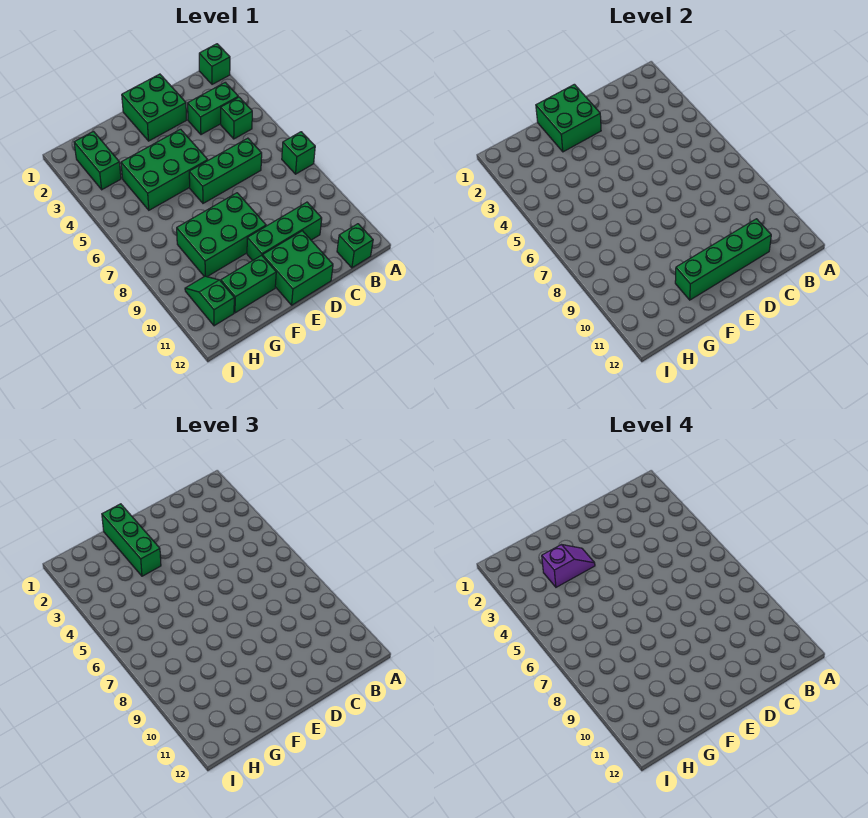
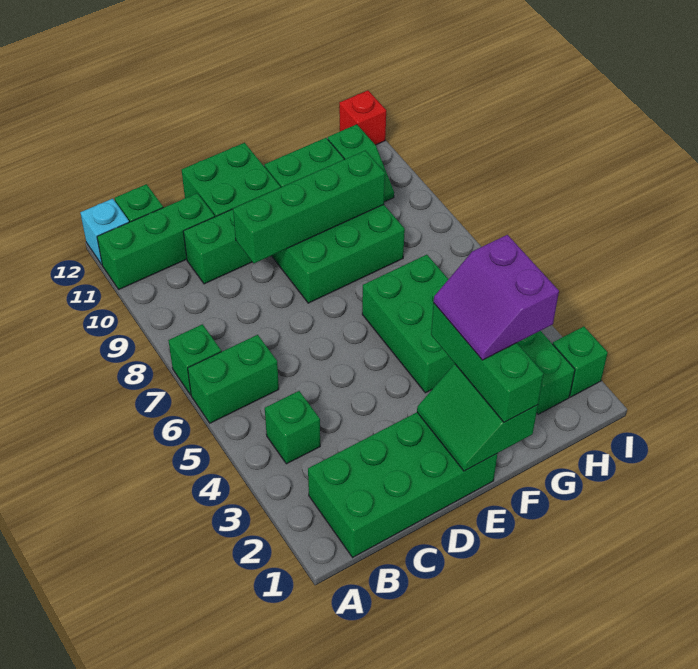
green 1x1 brick [199,44,230,84] -> green 1x1 brick moved to [553,326,608,397]
none -> cyan 1x1 brick [80,199,129,265]
green 1x2 brick [188,82,238,135] -> green 1x2 brick moved to [188,335,279,423]
green 1x3 brick [189,138,262,203] -> green 1x3 brick moved to [97,193,215,289]
green 1x4 brick [675,219,771,300] -> green 1x4 brick moved to [233,150,385,263]
green 2x2 brick [122,74,186,141] -> green 2x4 brick [308,412,498,558]
green 2x2 brick [536,84,601,152] -> green 2x2 slope [417,364,538,471]
green 2x3 brick [121,129,208,210] -> green 2x3 brick turned to [362,255,455,393]
purple 1x2 slope [542,545,595,587] -> purple 2x2 slope [434,235,559,360]
none -> red 1x1 brick [339,91,386,145]

